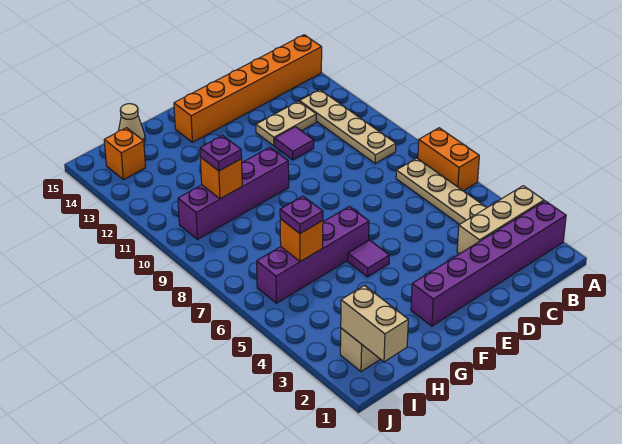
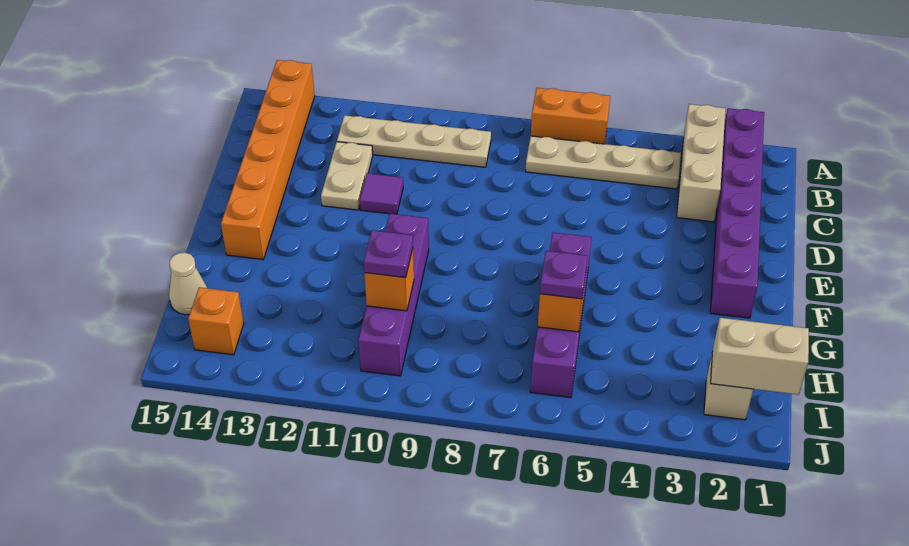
purple 1x1 tile [348,240,389,277] -> none

